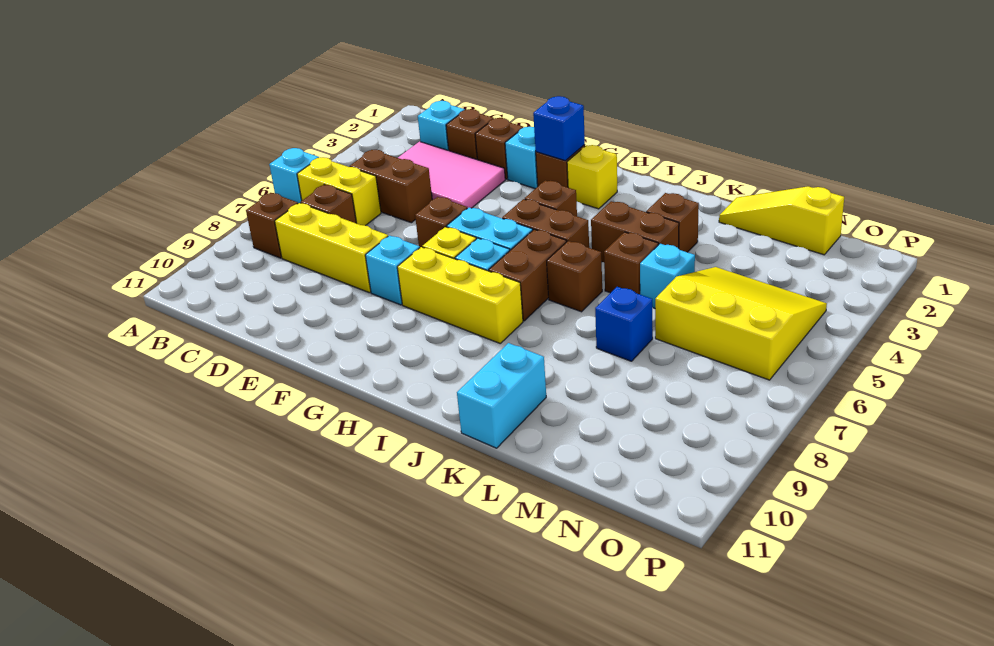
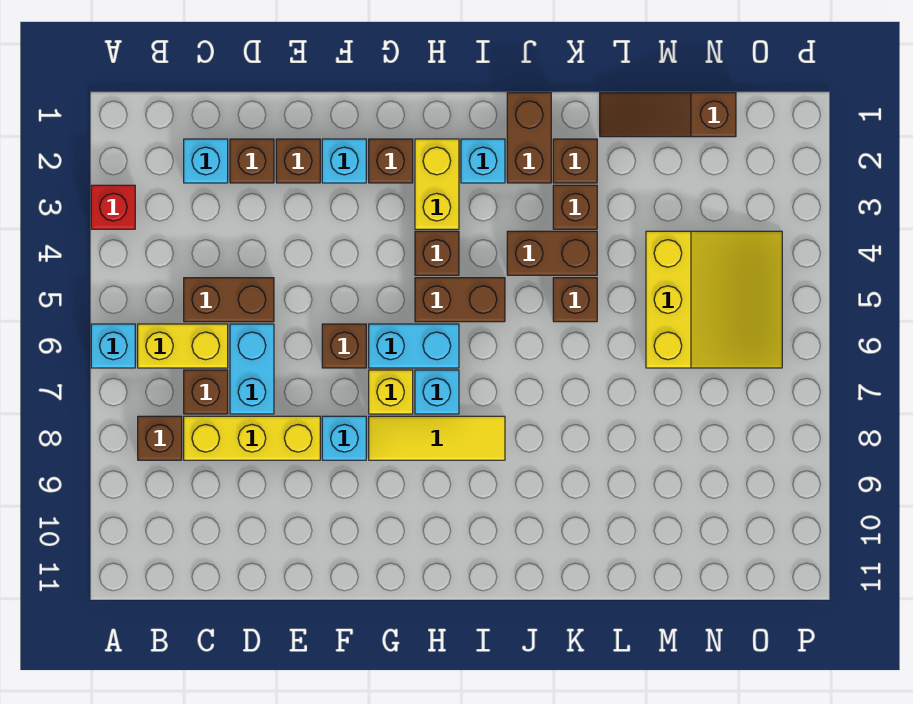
none -> red 1x1 brick [91,185,135,229]
pink 2x3 tile [398,142,505,208] -> none
blue 1x1 brick [533,96,585,161] -> none
yellow 1x3 brick [397,247,523,343] -> yellow 1x3 tile [369,416,505,460]
yellow 1x1 brick [567,145,617,209] -> yellow 1x2 brick [415,139,459,229]
brown 1x2 brick [489,229,566,321] -> brown 1x2 brick moved to [507,93,551,183]
brown 1x1 brick [547,241,602,312] -> brown 1x1 brick moved to [553,139,597,183]
cyan 1x2 brick [457,343,546,448] -> cyan 1x2 brick moved to [230,324,274,414]
yellow 1x3 slope [719,186,844,255] -> brown 1x3 slope [600,93,736,137]
cyan 1x1 brick [640,244,695,308] -> cyan 1x1 brick moved to [461,139,505,183]
blue 1x1 brick [595,287,653,361] -> none
yellow 3x3 slope [655,267,827,380] -> yellow 3x3 slope turned to [646,231,782,368]

